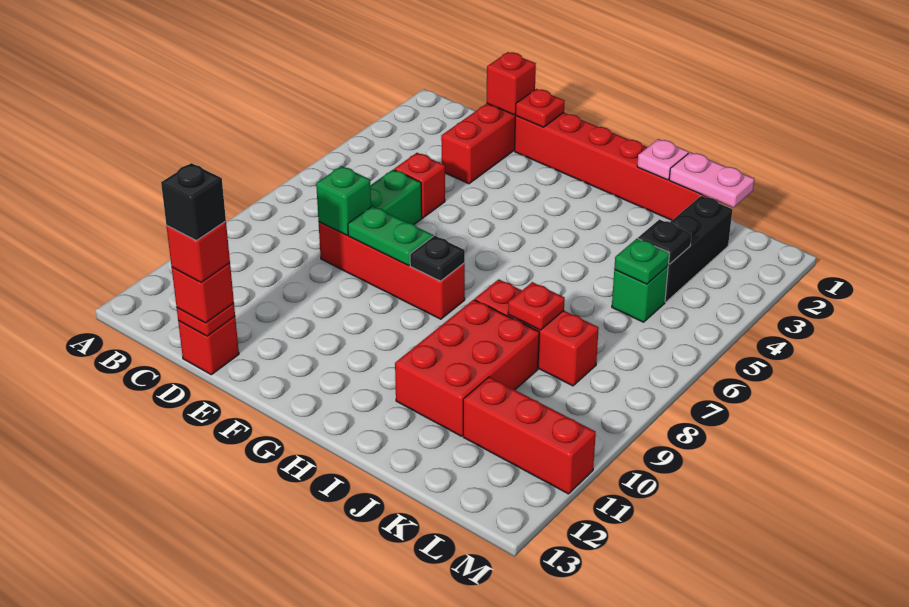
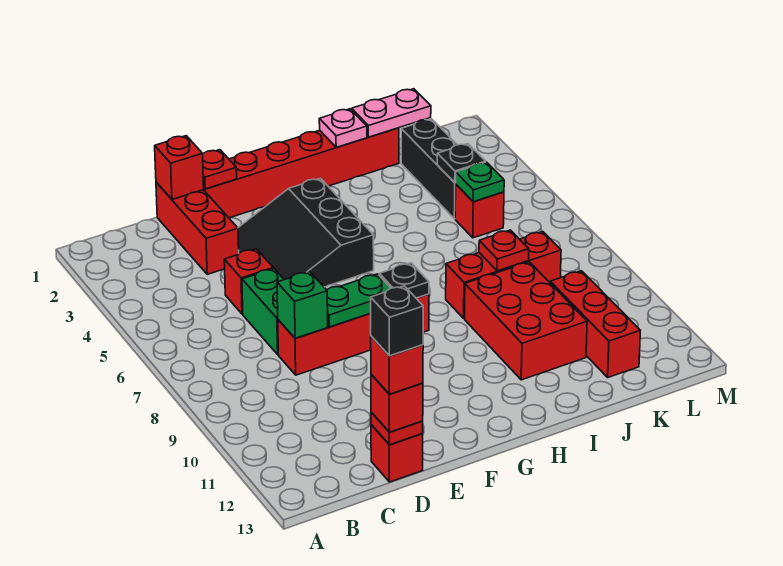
none -> black 3x3 slope [238,178,374,287]
green 1x1 brick [612,266,668,322] -> red 1x1 brick [455,185,504,238]
red 1x3 brick [463,377,596,494] -> red 1x3 brick turned to [550,271,640,377]

